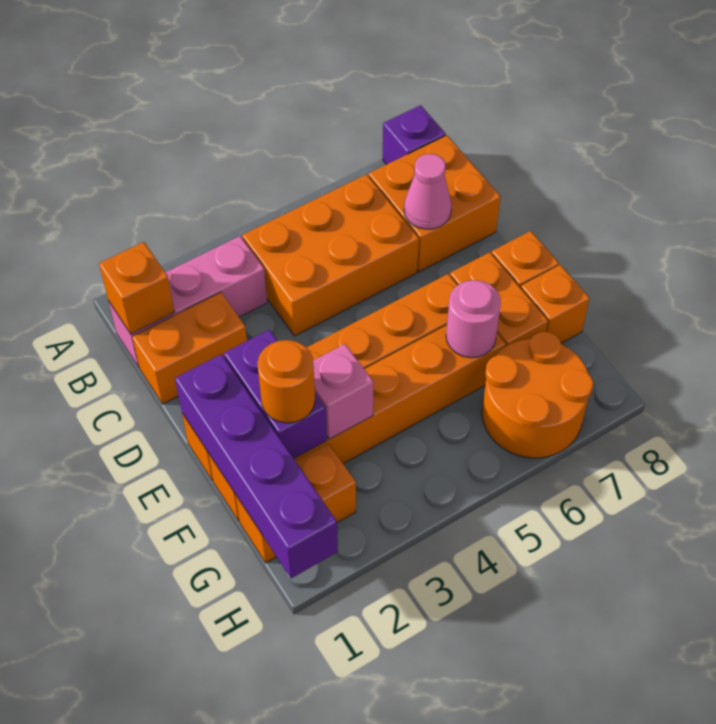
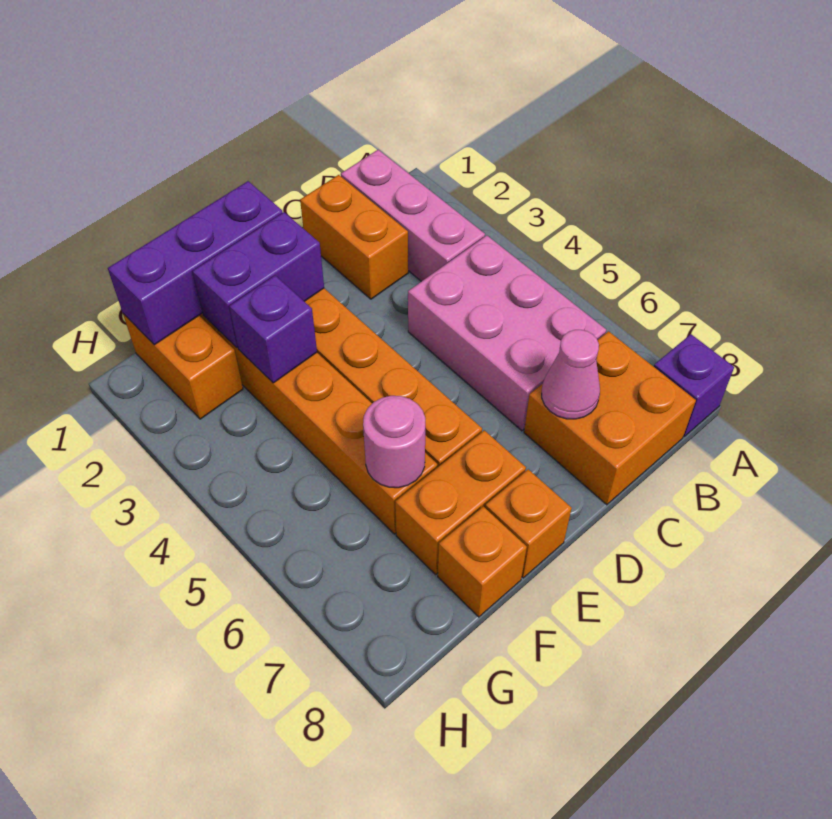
orange 1x1 brick [99,242,174,334] -> none
orange 2x3 brick [242,174,419,336] -> pink 2x3 brick [408,235,606,431]
purple 1x4 brick [175,354,338,578] -> purple 1x3 brick [108,181,283,345]
orange 1x1 round brick [258,340,315,423] -> none
pink 1x1 brick [313,344,373,439] -> purple 1x1 brick [229,276,317,383]
orange 2x2 round brick [482,332,593,458] -> none

